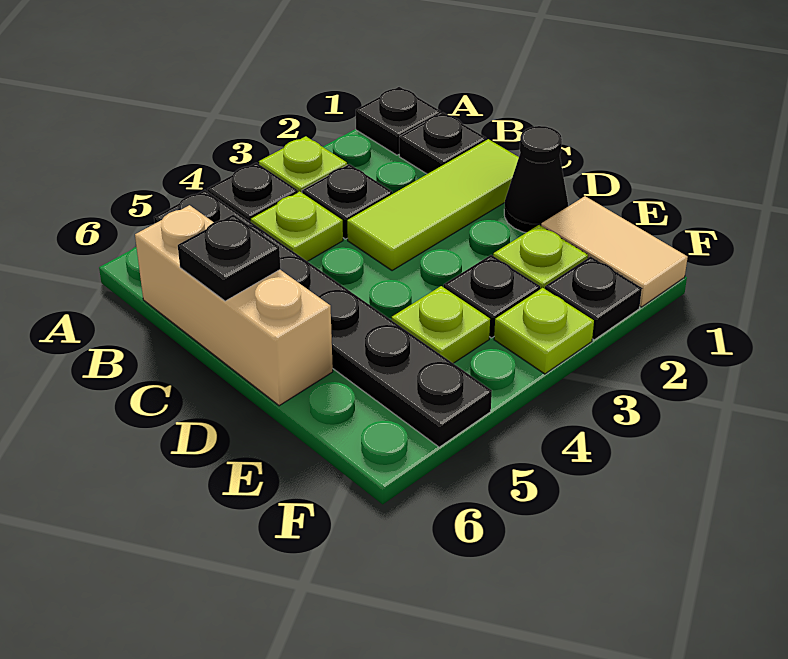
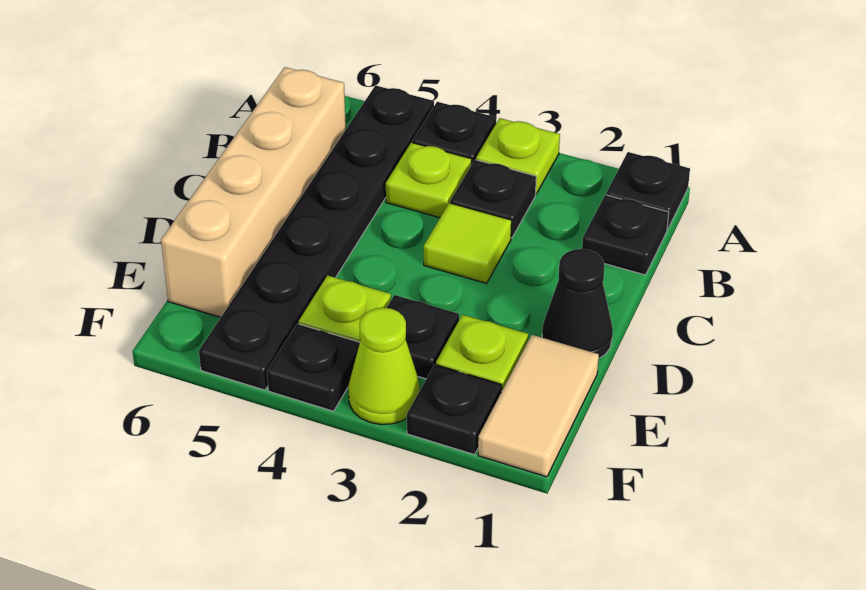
tan 1x3 brick [135,205,333,406] -> tan 1x4 brick [161,67,346,317]
lime 1x3 tile [347,139,519,271] -> lime 1x1 tile [424,203,512,283]
black 1x1 plate [178,215,281,301] -> black 1x1 plate moved to [267,324,360,411]
lime 1x1 plate [494,288,594,374] -> lime 1x1 cone [348,308,420,424]

